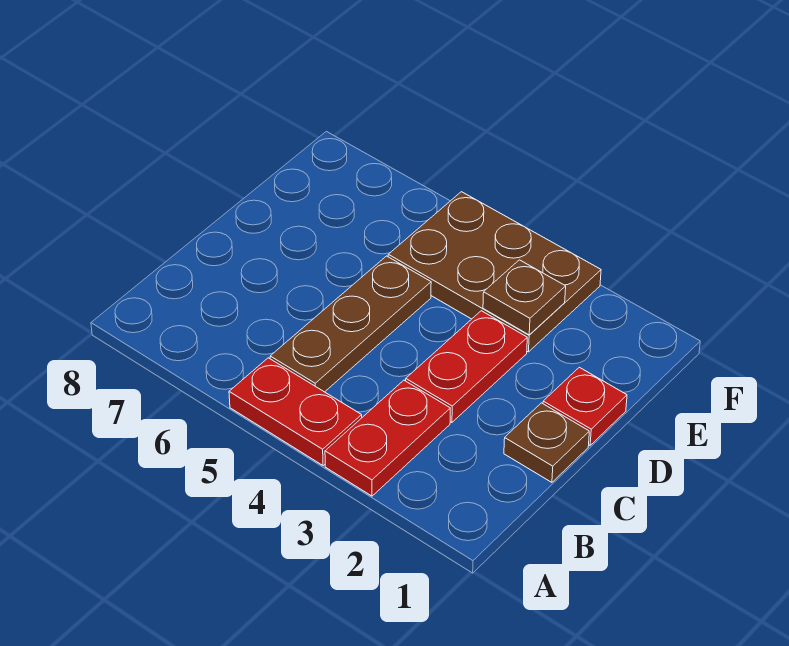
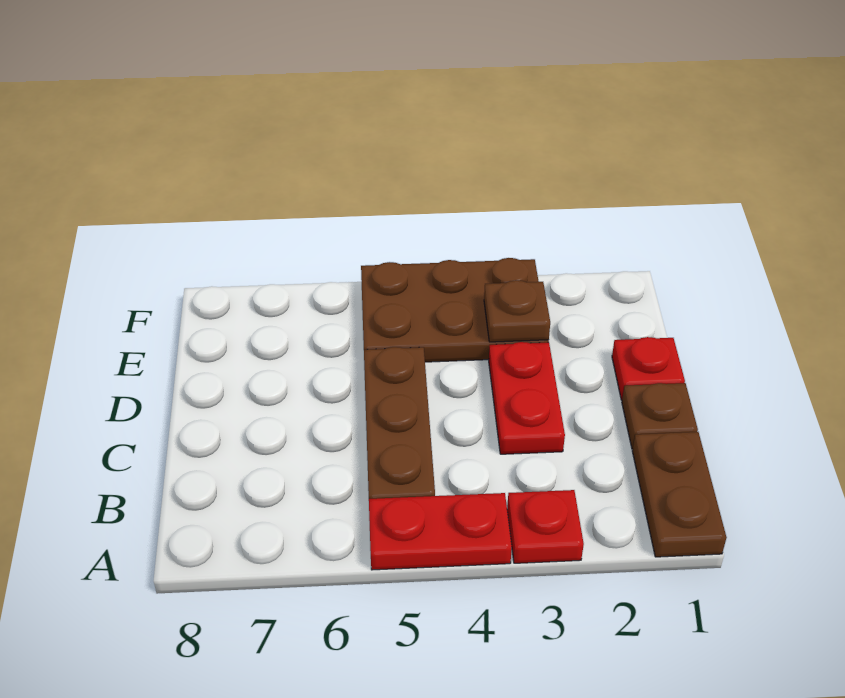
none -> brown 1x2 plate [632,432,727,557]
red 1x2 plate [325,380,450,496] -> red 1x1 plate [507,490,584,563]

